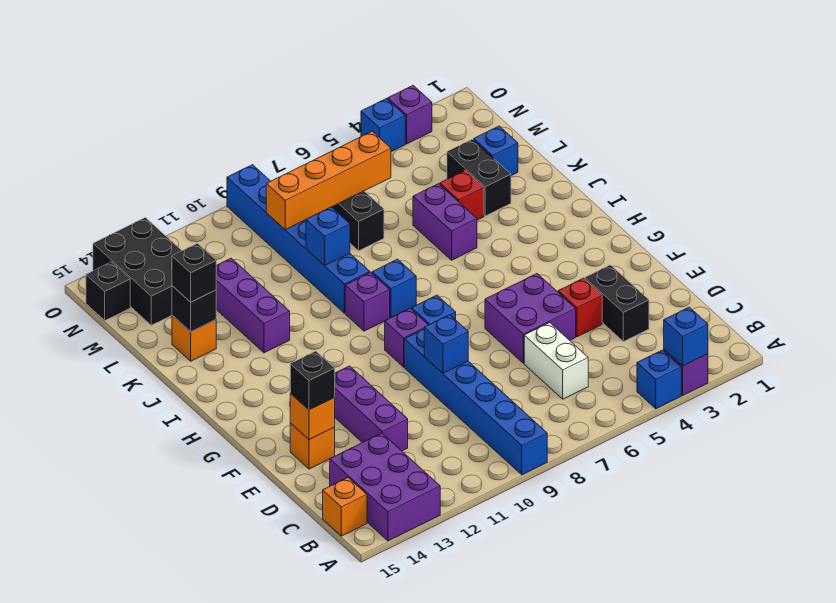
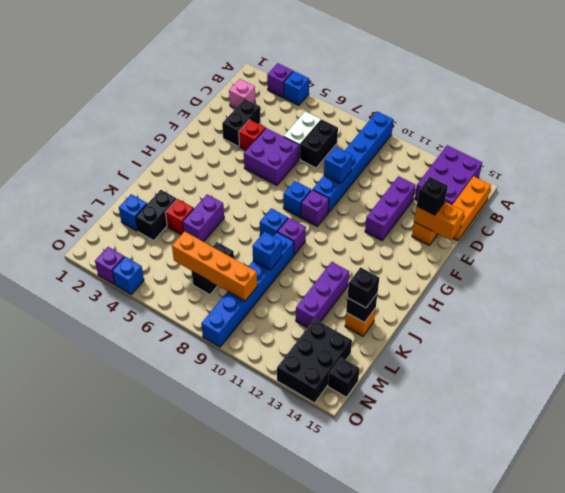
blue 1x1 brick [663,307,708,366] -> none
orange 1x1 brick [323,478,367,536] -> orange 1x3 brick [453,176,491,241]
none -> pink 1x1 brick [229,79,255,109]
none -> black 1x2 brick [300,120,338,168]
orange 1x1 brick [290,393,335,440] -> orange 1x2 brick [414,202,464,240]

